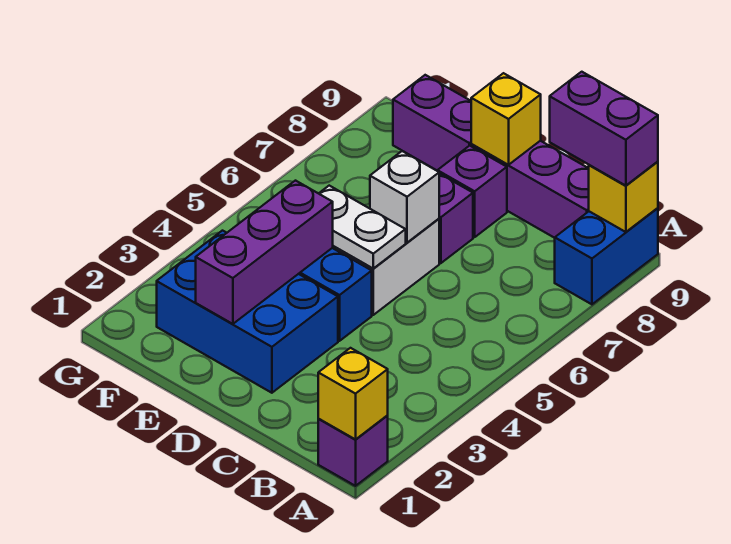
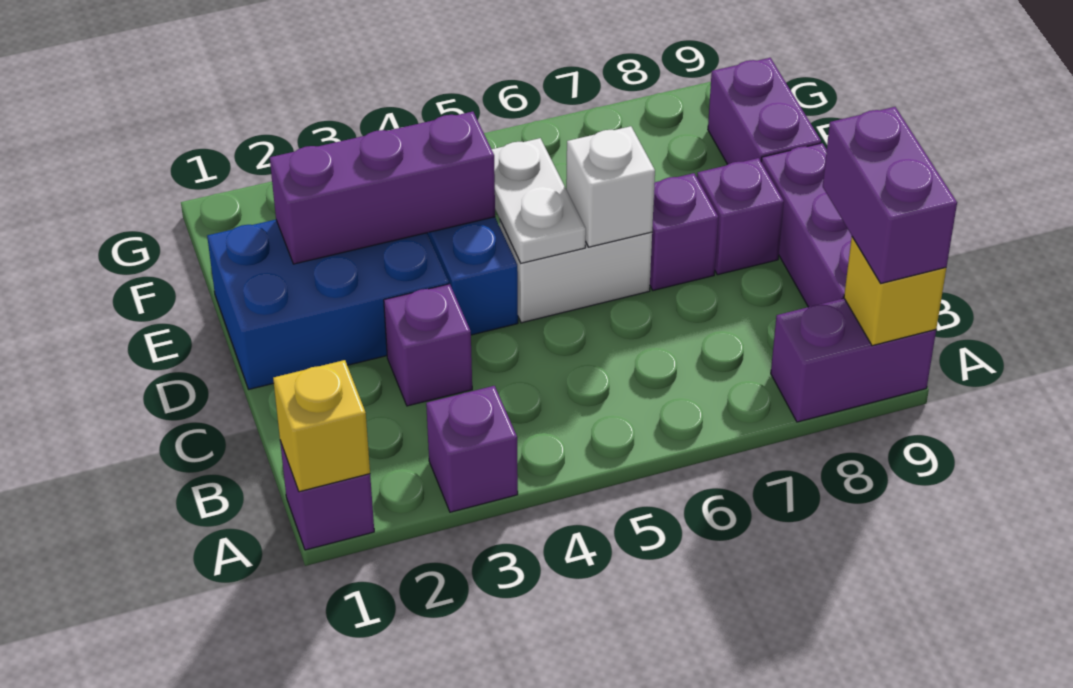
none -> purple 1x1 brick [426,386,518,512]
blue 1x2 brick [555,208,658,304] -> purple 1x2 brick [771,298,936,422]
none -> purple 1x1 brick [384,284,472,406]
blue 2x3 brick [157,231,338,393] -> blue 2x3 brick turned to [207,220,449,389]
yellow 1x1 brick [471,73,541,165] -> none

